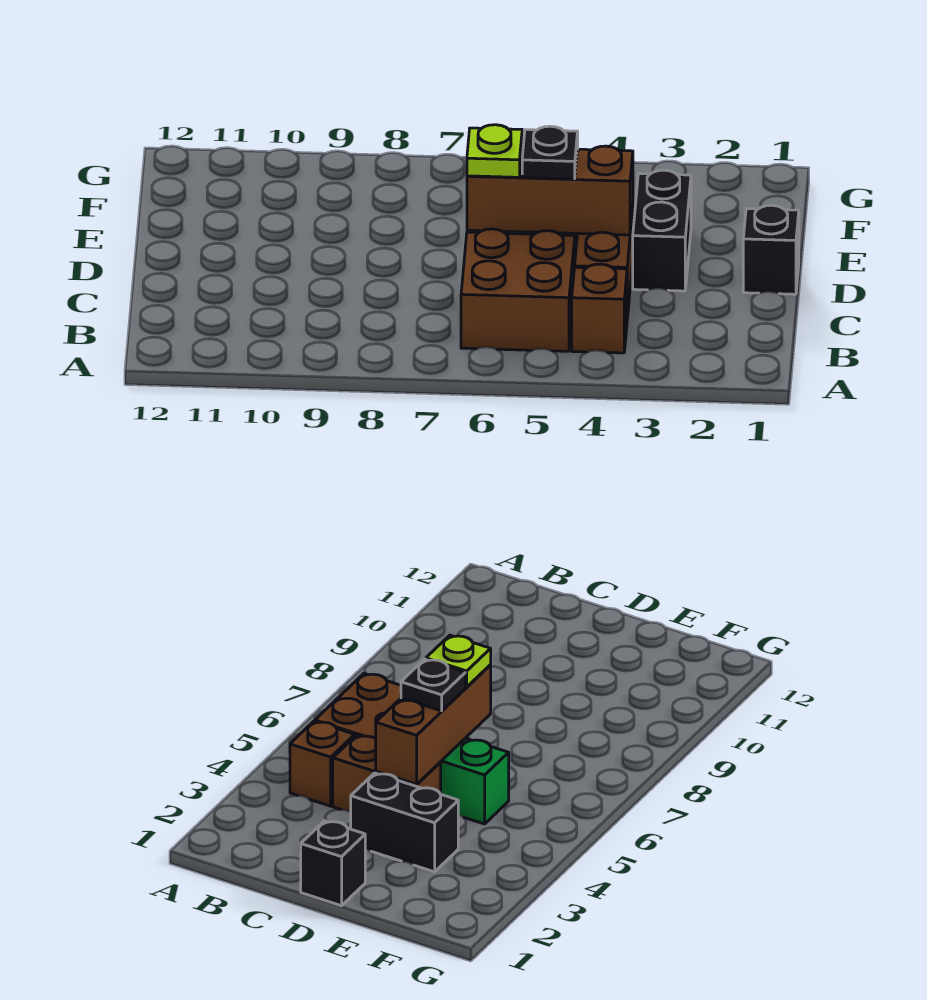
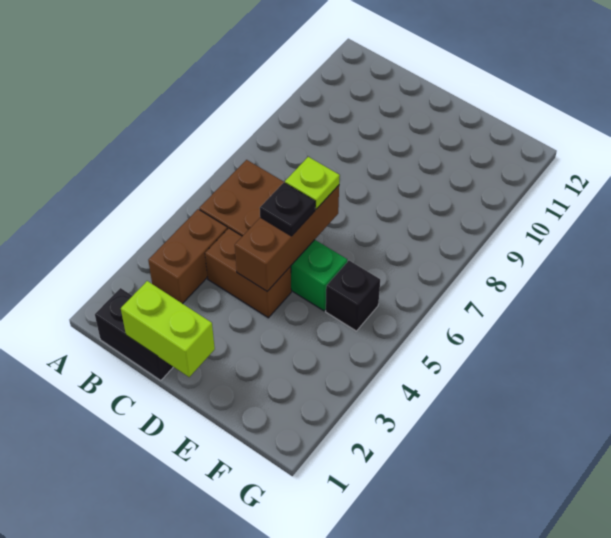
brown 1x1 brick [572,264,627,353] -> brown 1x2 brick [148,209,227,304]
none -> lime 1x2 brick [121,281,215,377]
black 1x1 brick [743,205,799,294] -> black 1x1 brick moved to [326,261,380,331]
black 1x2 brick [633,170,691,291] -> black 1x2 brick moved to [95,288,173,380]

